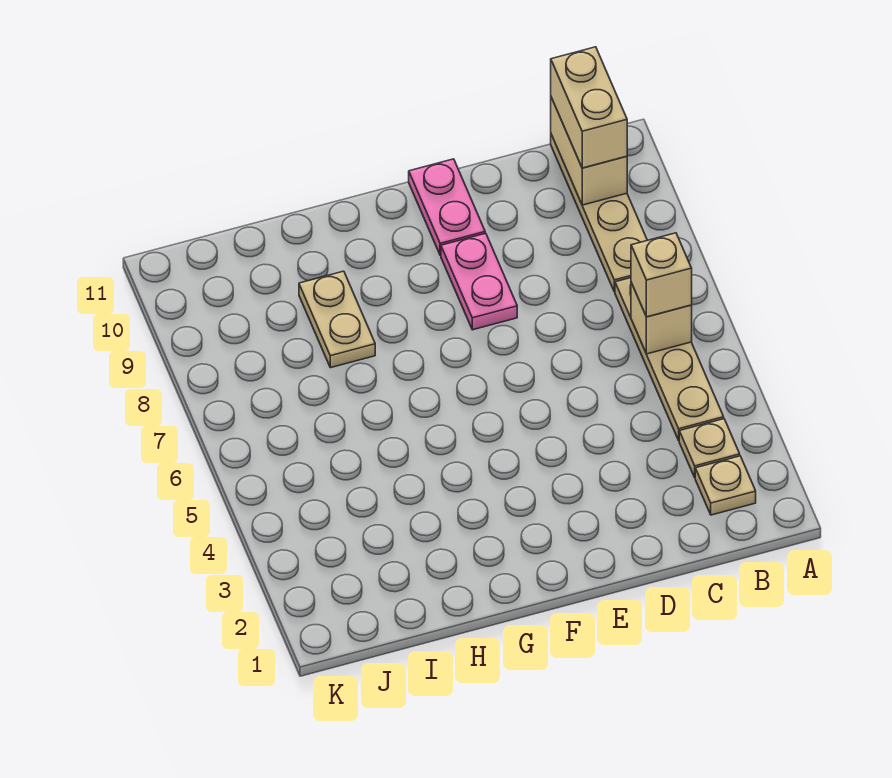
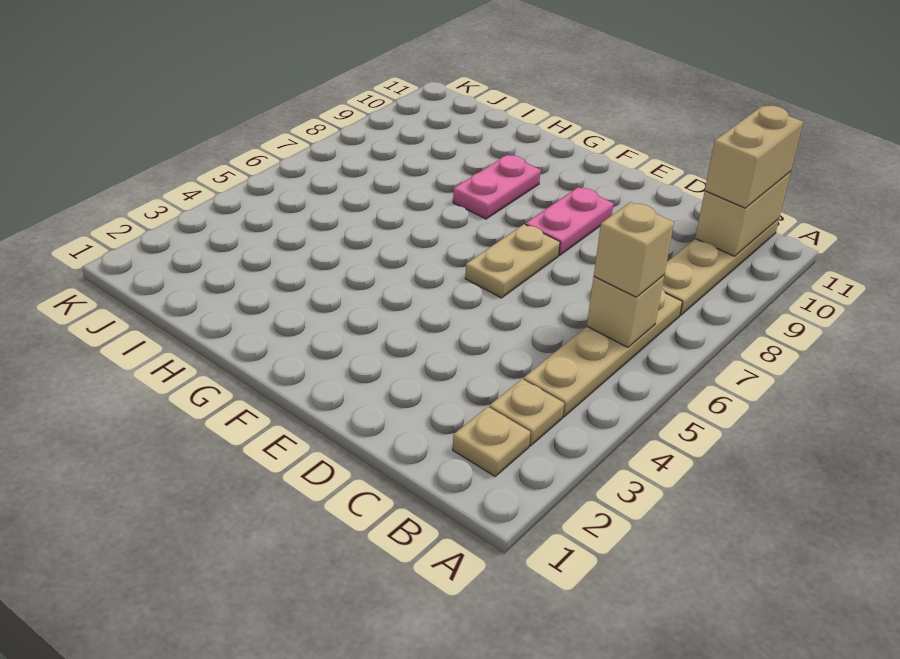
pink 1x2 plate [409,159,485,255] -> pink 1x2 plate moved to [453,155,541,219]
tan 1x2 plate [299,271,375,368] -> tan 1x2 plate moved to [465,224,560,298]

